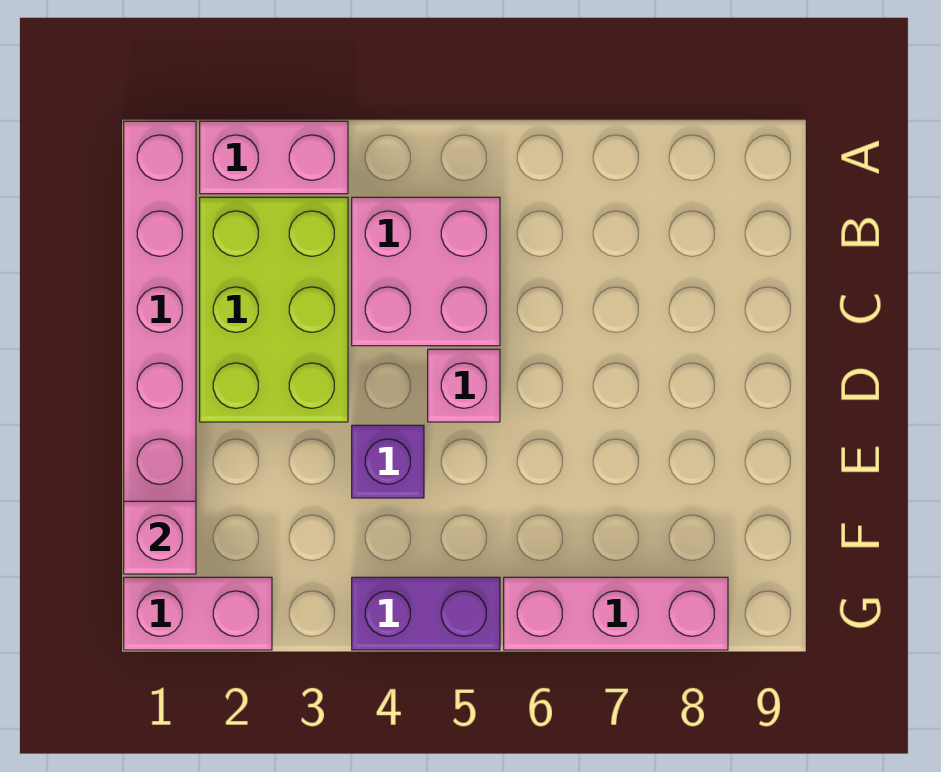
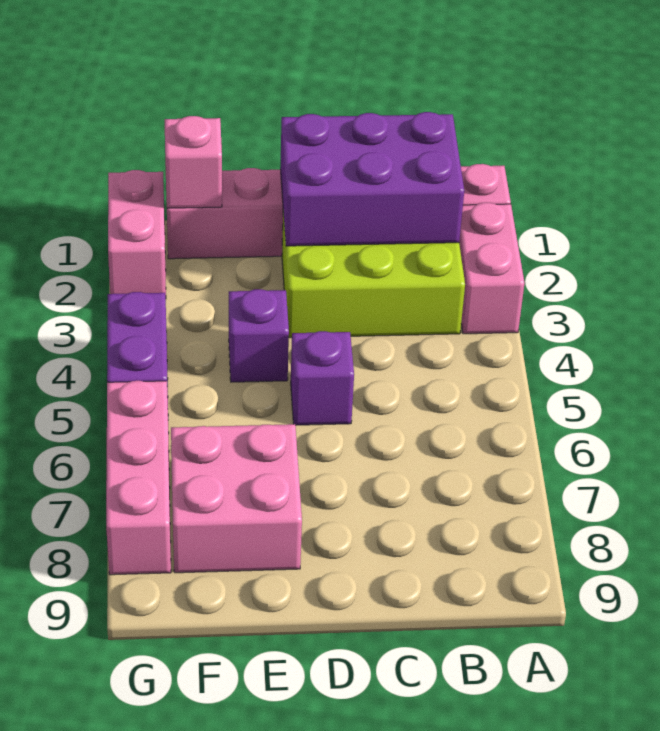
none -> purple 2x3 brick [280,112,464,246]
pink 2x2 brick [352,197,500,346] -> pink 2x2 brick moved to [171,424,302,573]
pink 1x1 brick [428,349,500,422] -> purple 1x1 brick [291,331,354,425]

